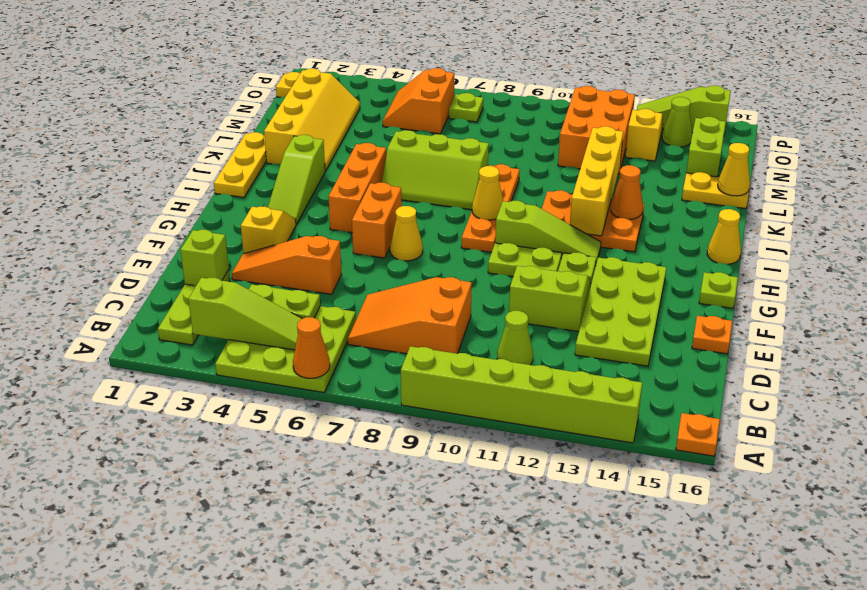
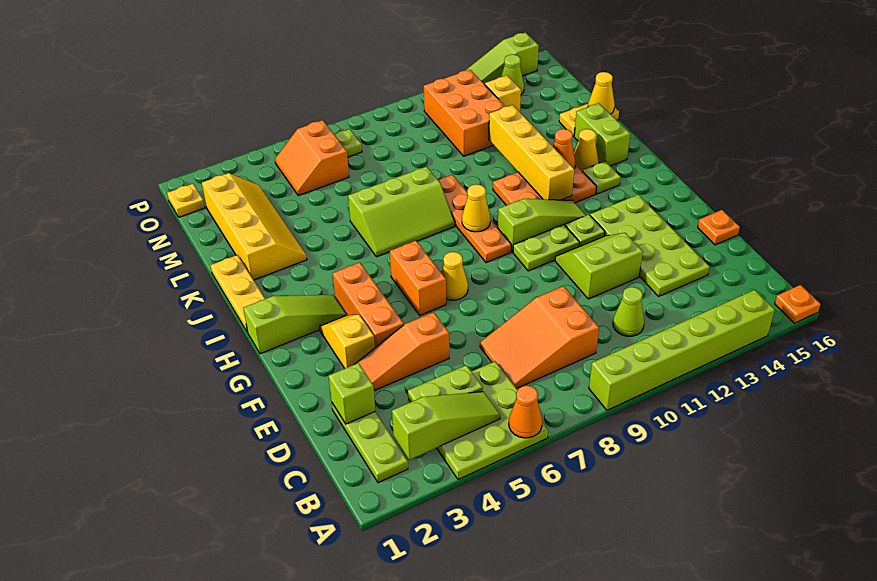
lime 1x1 plate [699,272,738,308] -> lime 1x1 plate moved to [582,161,621,194]
lime 1x3 slope [268,135,325,225] -> lime 1x3 slope turned to [243,295,347,354]
orange 1x3 brick [328,143,386,233] -> orange 1x3 brick moved to [333,262,404,347]
yellow 1x1 cone [707,209,741,264] -> yellow 1x1 cone moved to [574,129,599,171]
lime 1x2 brick [686,117,726,177] -> lime 1x2 brick moved to [574,103,630,166]

